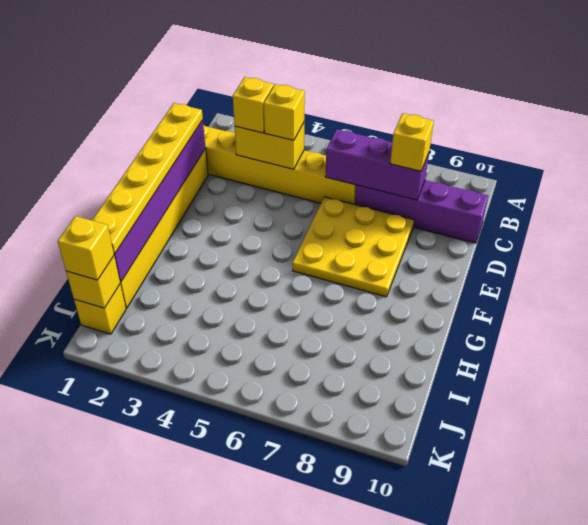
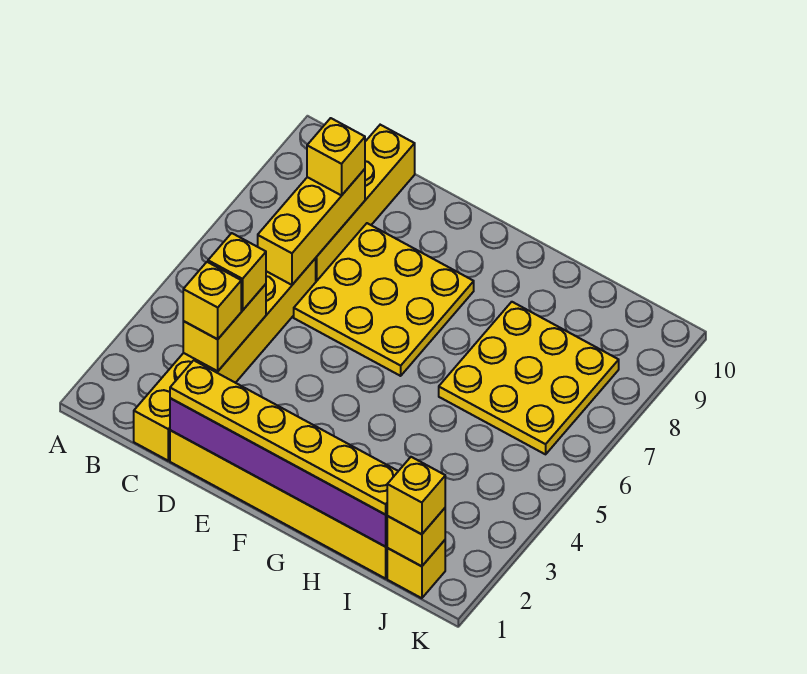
purple 1x3 brick [325,129,429,200] -> yellow 1x3 brick [258,169,365,285]
purple 1x4 brick [355,180,488,243] -> yellow 1x4 brick [316,125,415,281]
none -> yellow 3x3 plate [439,302,619,454]

